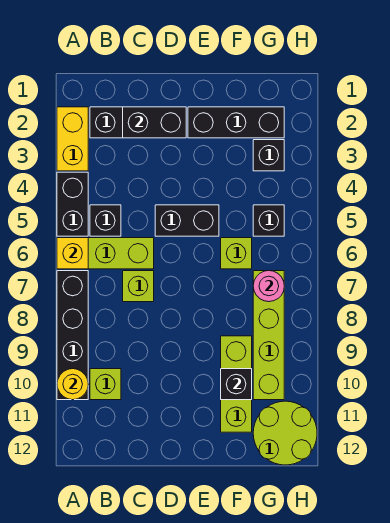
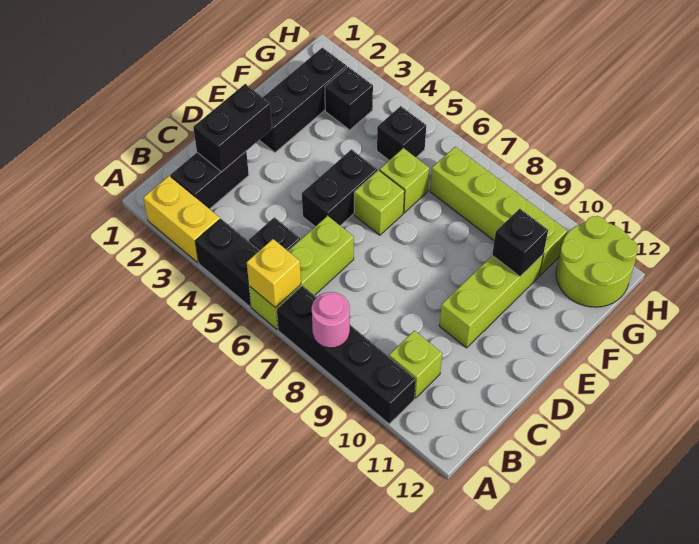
yellow 1x1 round brick [57,369,88,400] -> none
lime 1x1 brick [123,271,154,302] -> lime 1x1 brick moved to [354,170,405,235]
lime 1x3 brick [221,336,252,432] -> lime 1x3 brick turned to [439,255,543,348]
pink 1x1 round brick [253,271,284,302] -> pink 1x1 round brick moved to [312,292,350,348]

